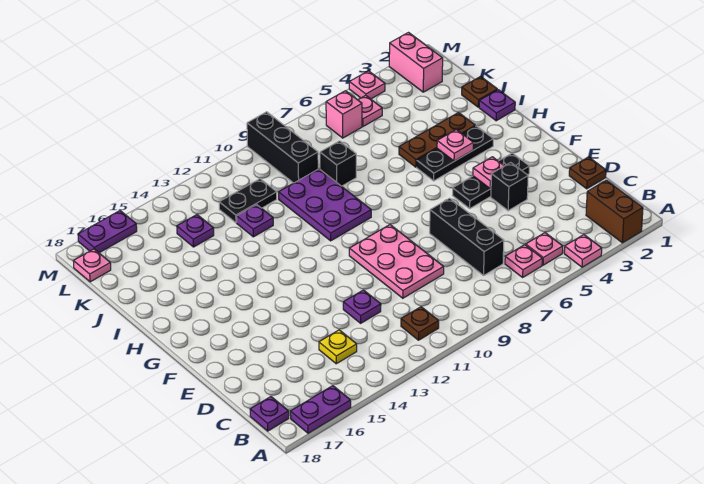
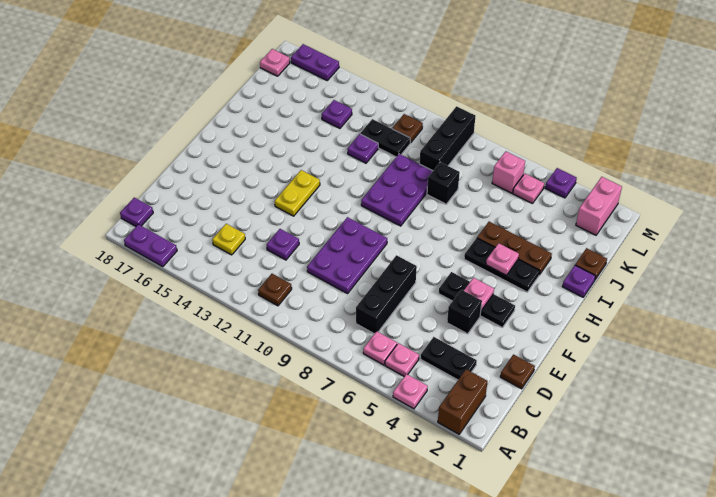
none -> black 1x2 plate [421,337,477,380]
pink 2x3 plate [349,225,444,298] -> purple 2x3 plate [307,217,387,294]
none -> yellow 1x2 plate [275,170,320,216]
none -> brown 1x1 plate [392,114,423,143]
pink 1x1 plate [349,71,385,99] -> purple 1x1 plate [545,168,577,198]

